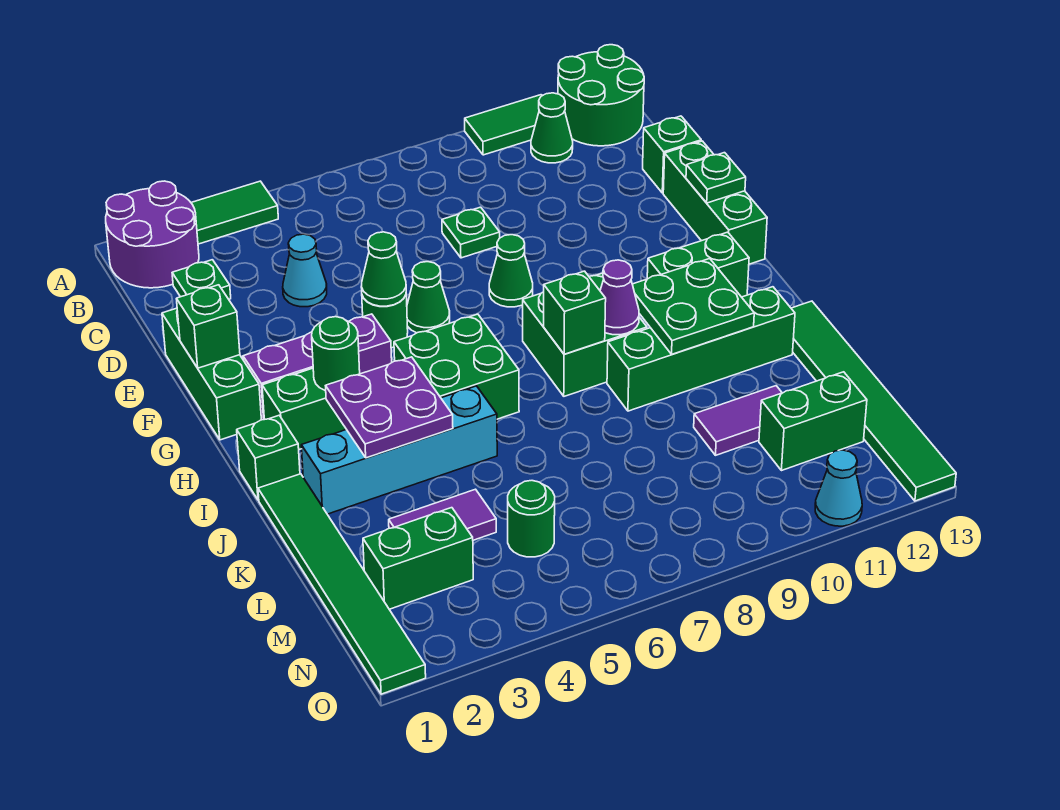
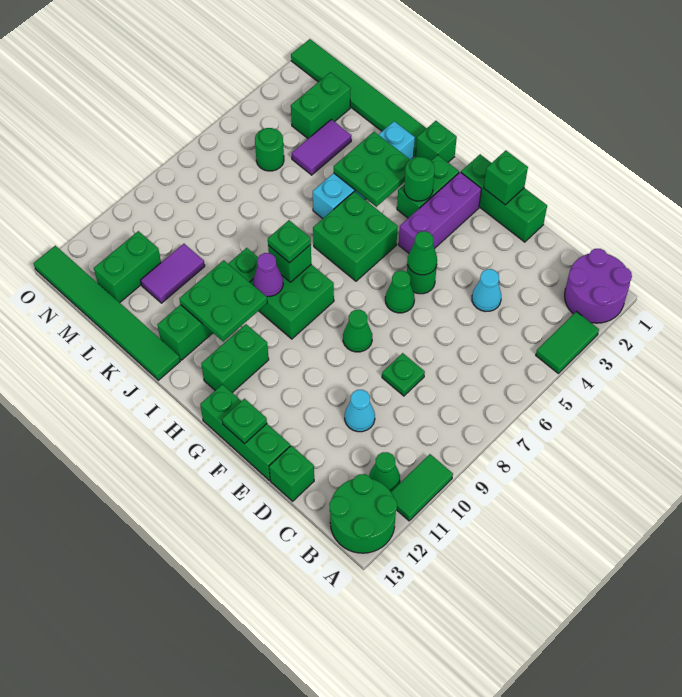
green 1x1 plate [172,260,231,299] -> green 1x1 plate moved to [268,220,311,263]
purple 2x2 plate [326,357,453,458] -> green 2x2 plate [334,132,410,207]
cyan 1x1 cone [815,450,862,526] -> cyan 1x1 cone moved to [345,390,375,432]

